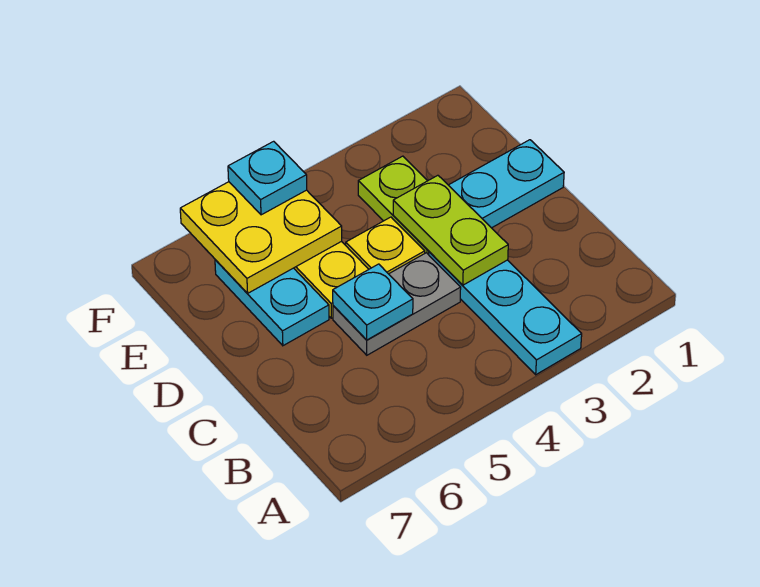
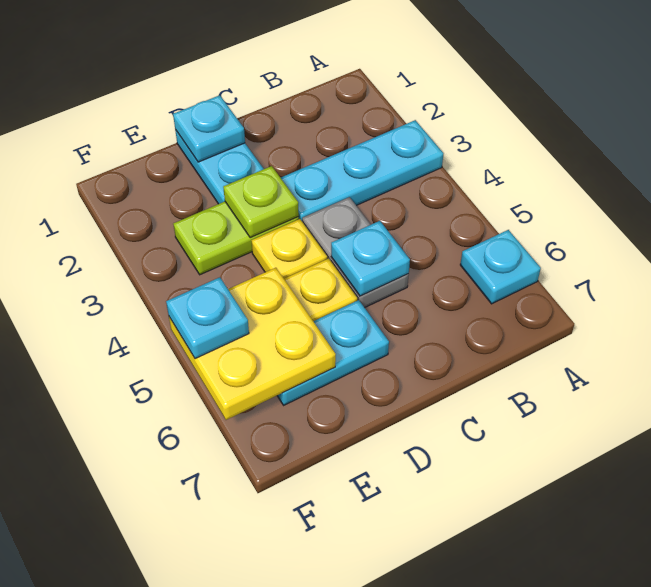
none -> cyan 1x1 plate [460,230,541,304]
lime 1x2 plate [393,175,508,285] -> lime 1x1 plate [223,166,299,238]
none -> cyan 1x1 plate [173,95,245,162]

